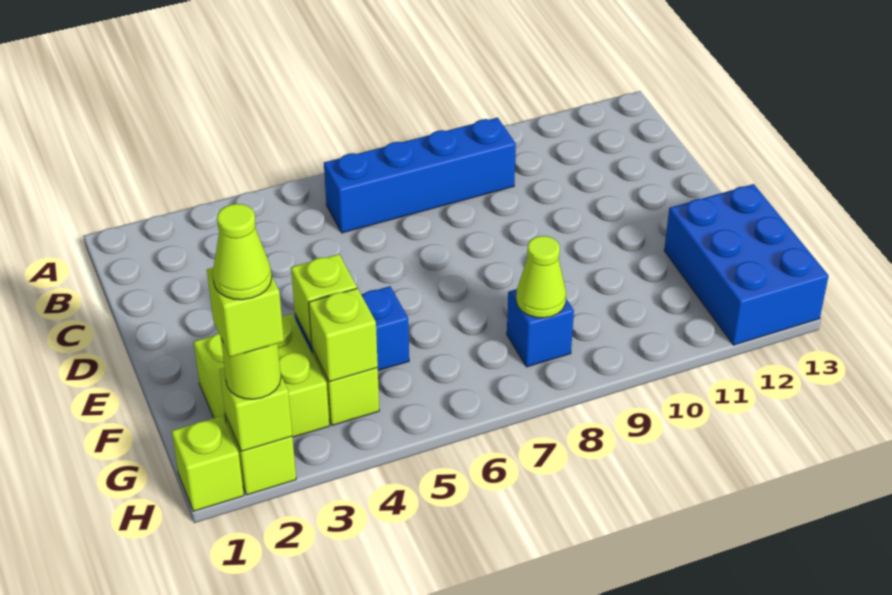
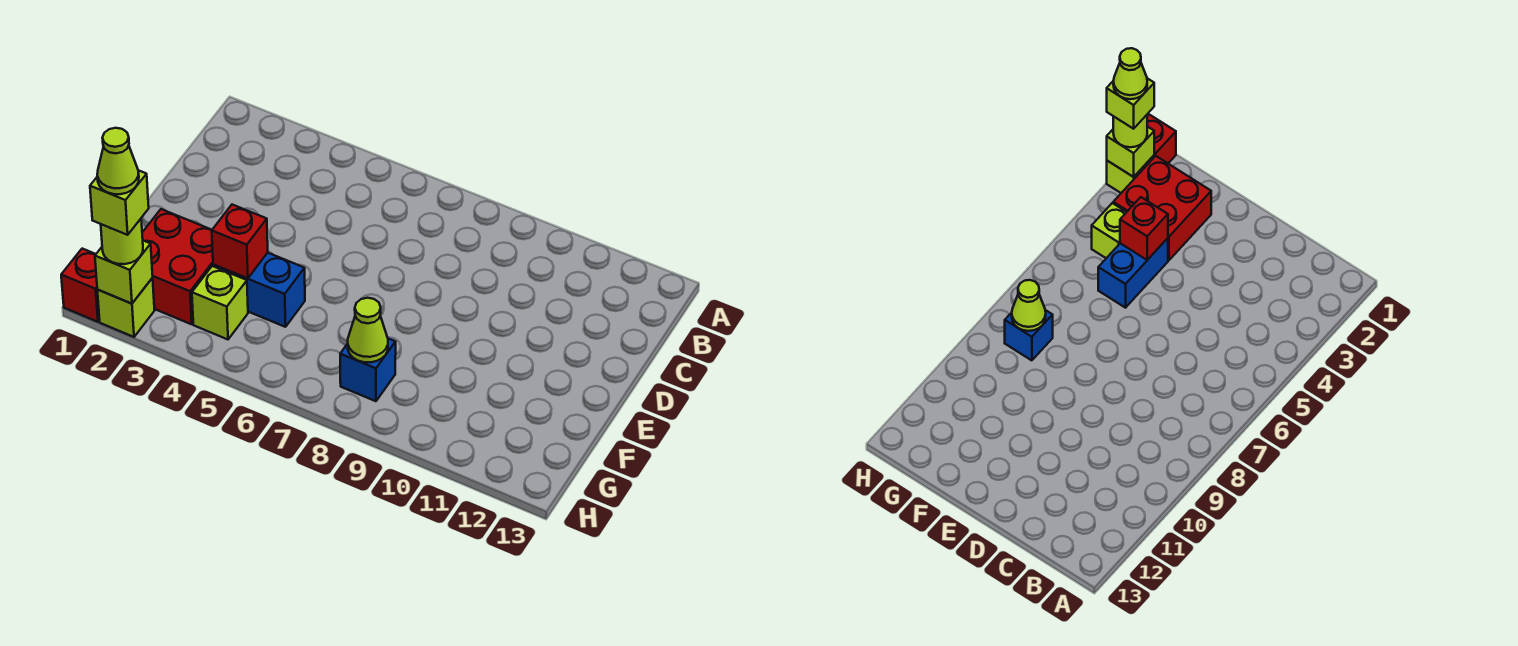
blue 1x4 brick [324,118,516,233] -> none
lime 2x2 brick [194,314,330,437] -> red 2x2 brick [142,209,213,324]
lime 1x1 brick [291,254,357,346] -> red 1x1 brick [212,205,268,278]
blue 2x3 brick [664,184,828,345] -> none
lime 1x1 brick [309,288,378,382] -> none
lime 1x1 brick [172,416,244,511] -> red 1x1 brick [61,249,100,322]

